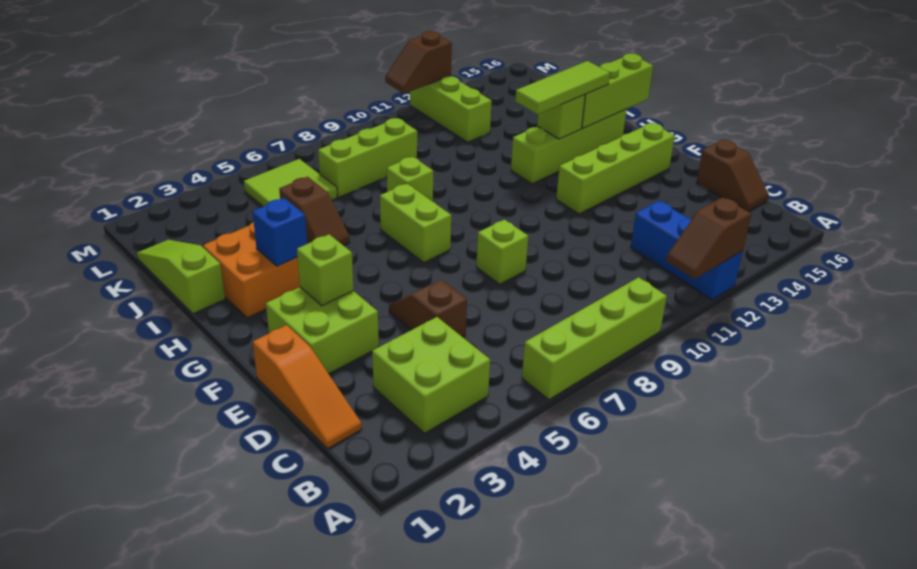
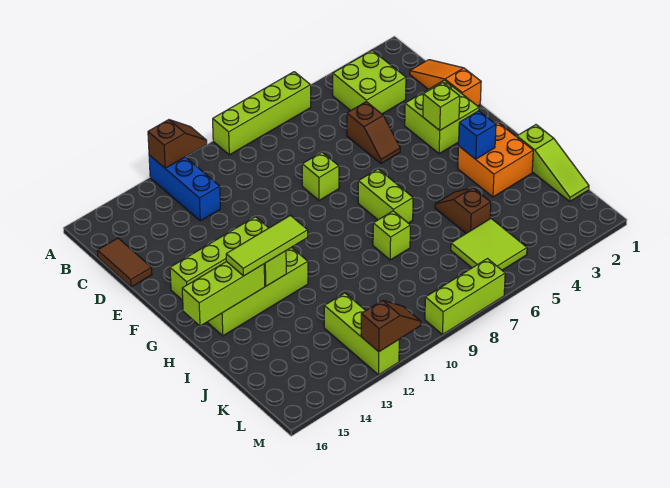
brown 1x2 slope [696,140,769,211] -> brown 1x2 tile [97,238,152,287]
lime 1x3 brick [318,118,417,197] -> lime 1x3 brick moved to [425,259,505,335]

